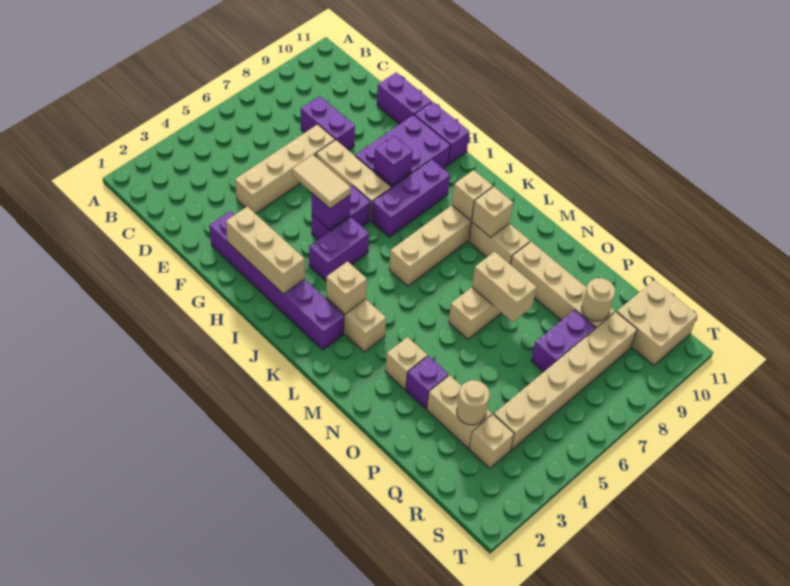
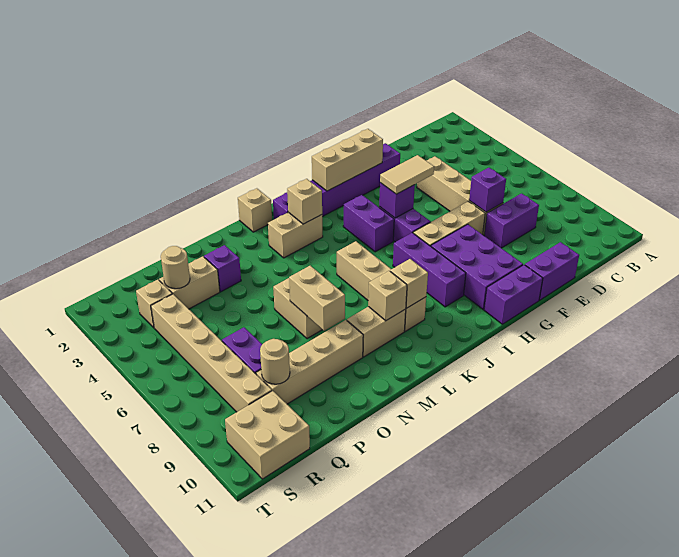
purple 1x1 brick [374,136,413,185] -> purple 1x1 brick moved to [469,168,506,212]
tan 1x1 brick [385,337,427,390] -> tan 1x1 brick moved to [238,188,272,232]
tan 1x2 brick [472,252,536,322] -> tan 1x2 brick turned to [289,266,345,331]

